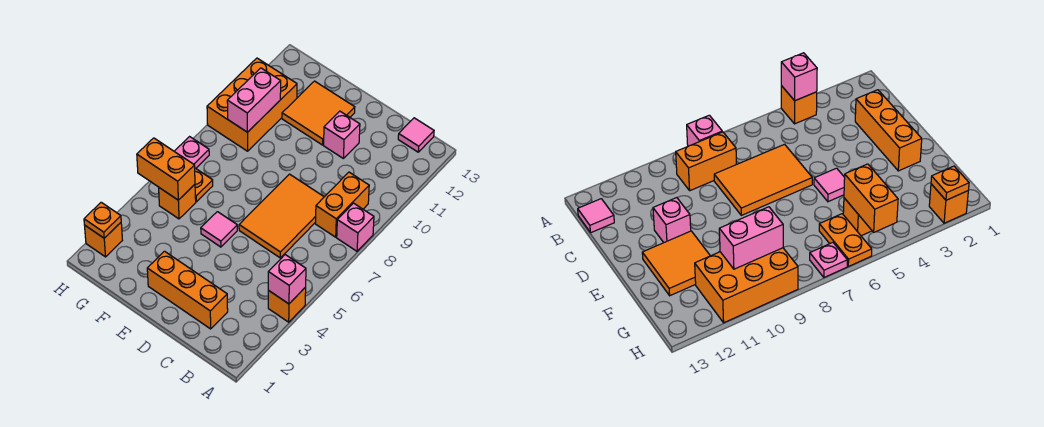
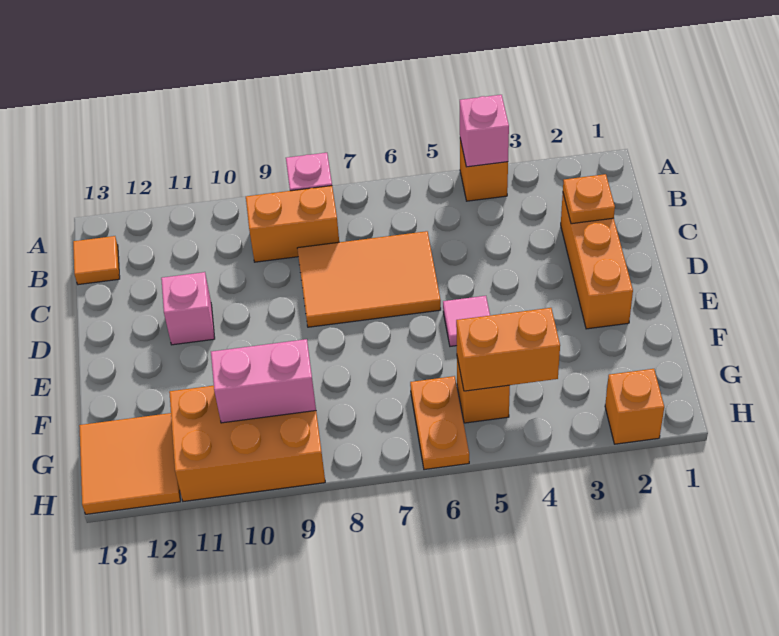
pink 1x1 tile [398,118,434,152] -> orange 1x1 tile [73,236,120,285]
orange 2x2 tile [282,81,355,145] -> orange 2x2 tile moved to [79,413,180,514]
orange 1x2 brick [137,138,195,200] -> orange 1x2 brick turned to [456,308,560,391]
orange 1x1 plate [84,202,121,238] -> orange 1x1 plate moved to [563,174,615,224]
pink 1x1 plate [174,137,209,168] -> none

